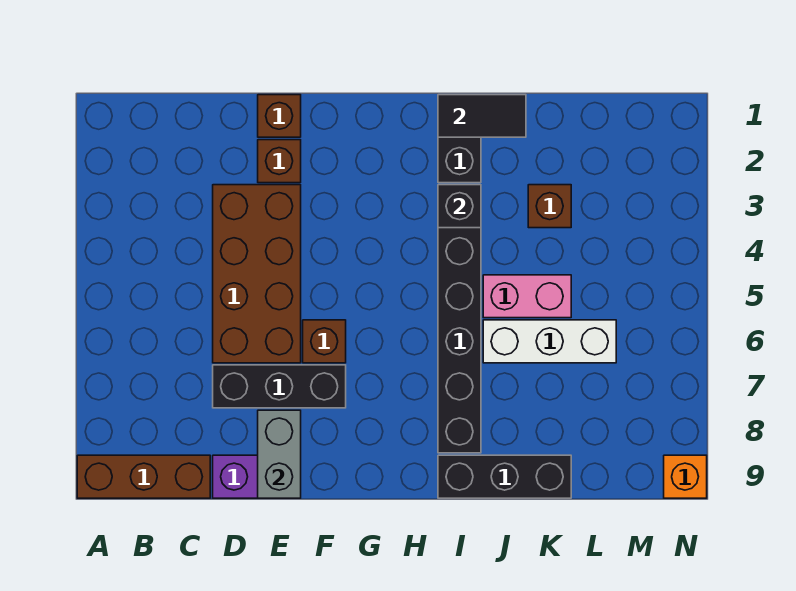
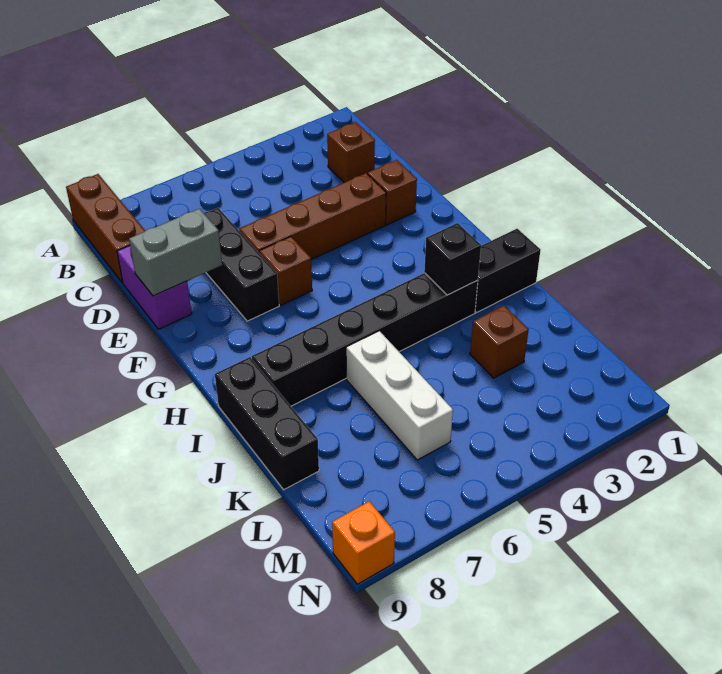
brown 2x4 brick [213,185,301,363] -> brown 1x4 brick [239,173,386,260]
brown 1x1 brick [258,95,301,137] -> brown 1x1 brick moved to [327,122,375,182]
black 1x2 tile [438,95,526,137] -> none
pink 1x2 brick [483,275,571,318] -> none

